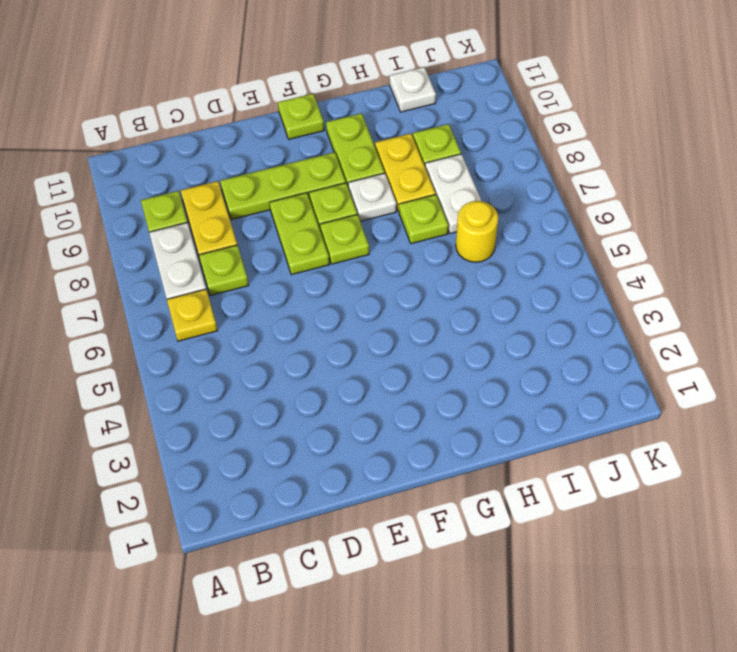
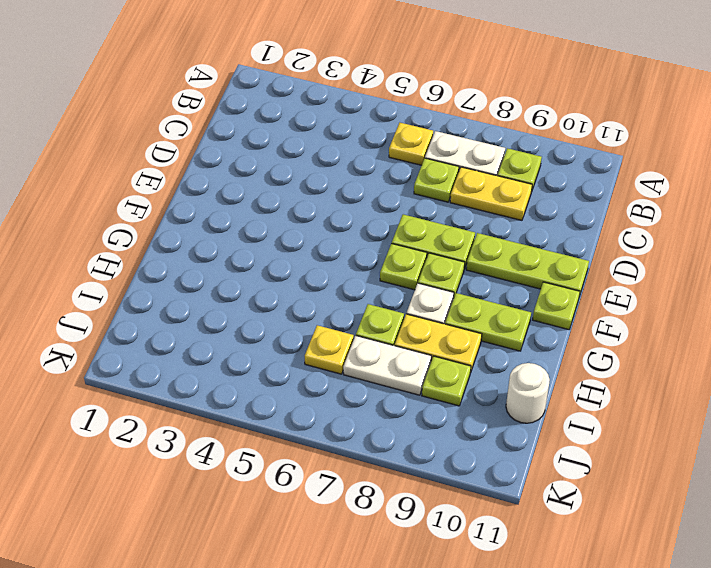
lime 1x3 plate [220,152,346,220] -> lime 1x3 plate turned to [466,233,589,296]
yellow 1x1 round brick [456,201,498,262] -> yellow 1x1 plate [305,325,354,374]
white 1x1 plate [390,67,436,112] -> white 1x1 round brick [506,363,550,423]

